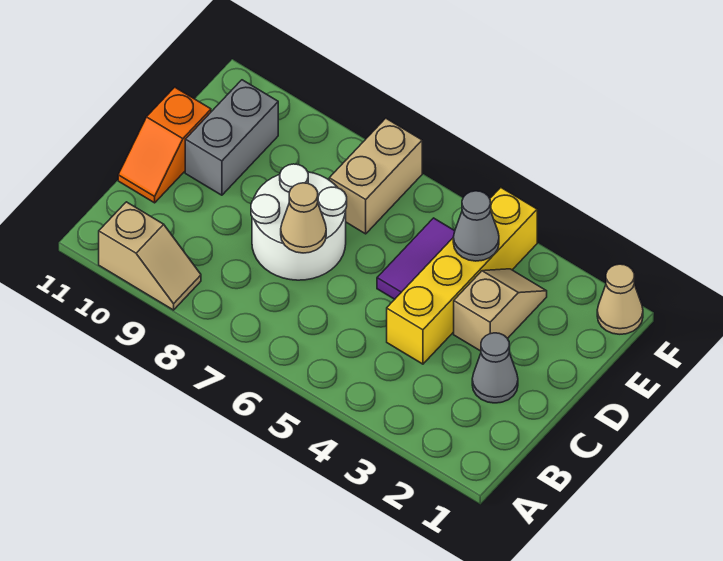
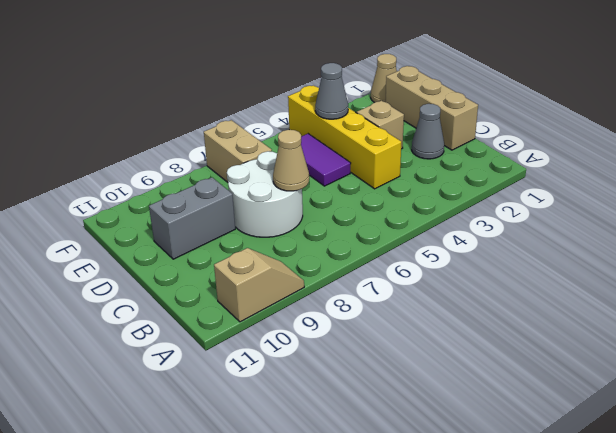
none -> tan 1x3 brick [386,66,478,150]
orange 1x2 slope [118,87,211,203] -> none
grey 1x2 brick [185,80,278,195] -> grey 1x2 brick turned to [149,177,235,259]

